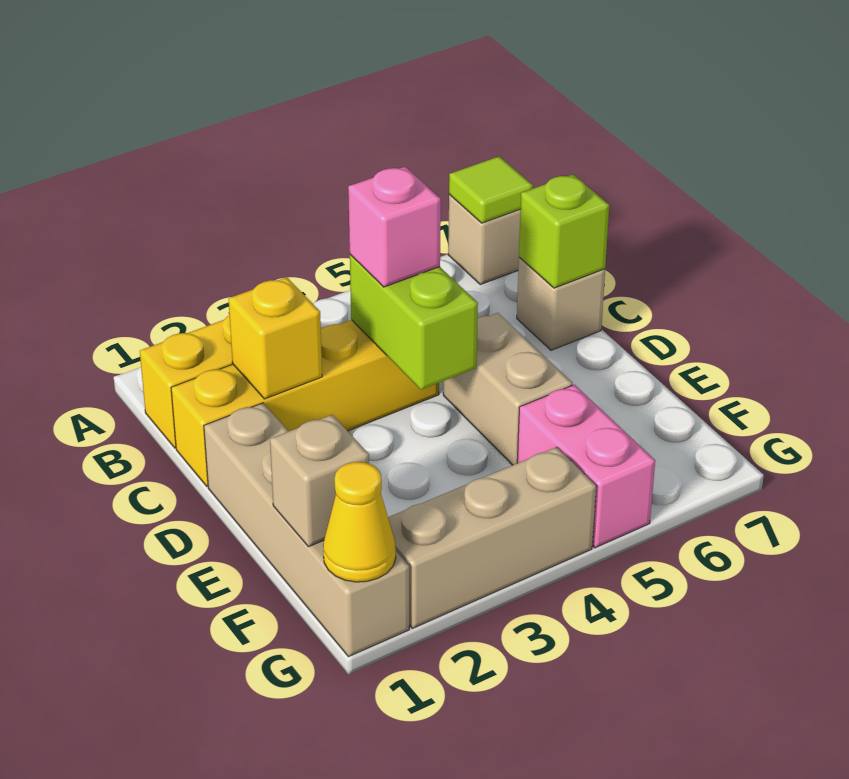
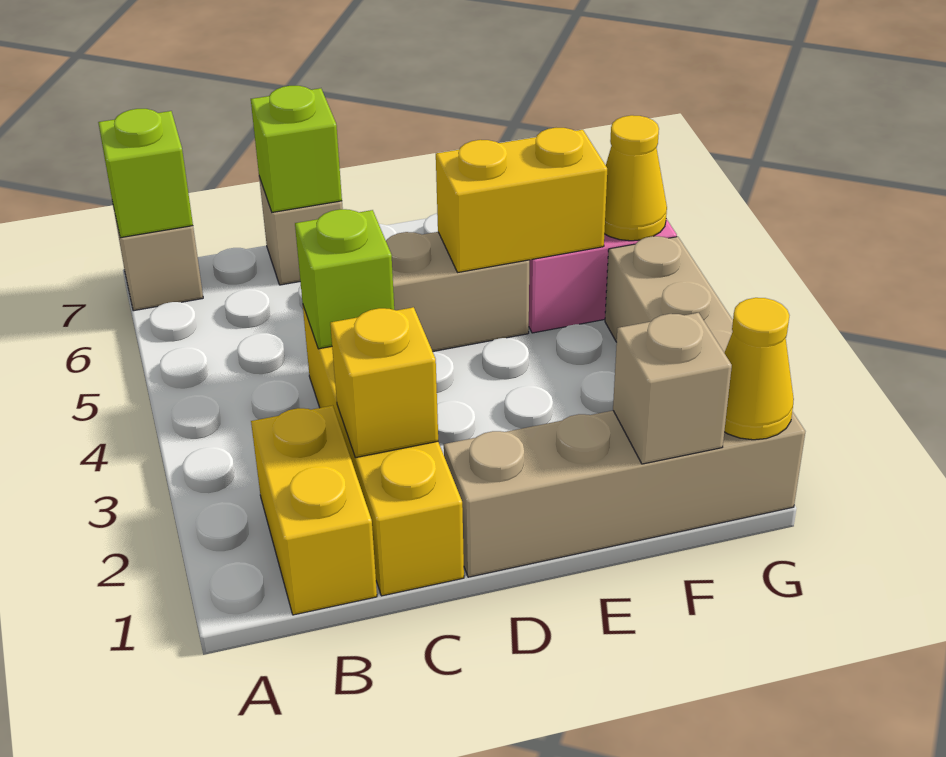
lime 1x1 tile [449,156,533,223] -> lime 1x1 brick [98,109,193,238]
lime 1x2 brick [350,255,478,390] -> lime 1x1 brick [295,209,394,349]
pink 1x1 brick [348,167,441,287] -> none
none -> yellow 1x2 brick [436,128,607,272]
none -> yellow 1x1 cone [604,115,667,241]

